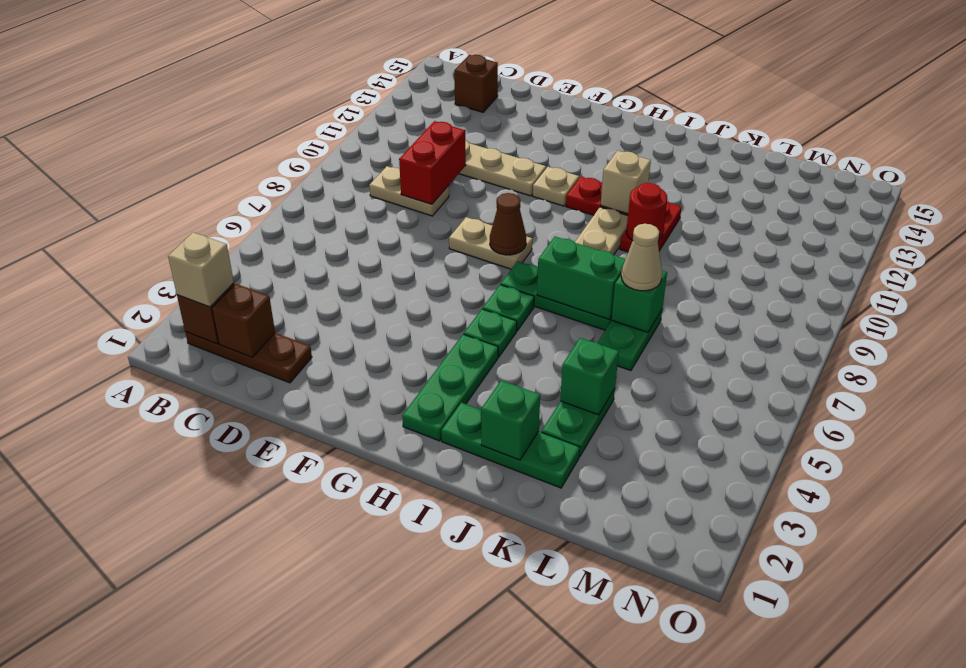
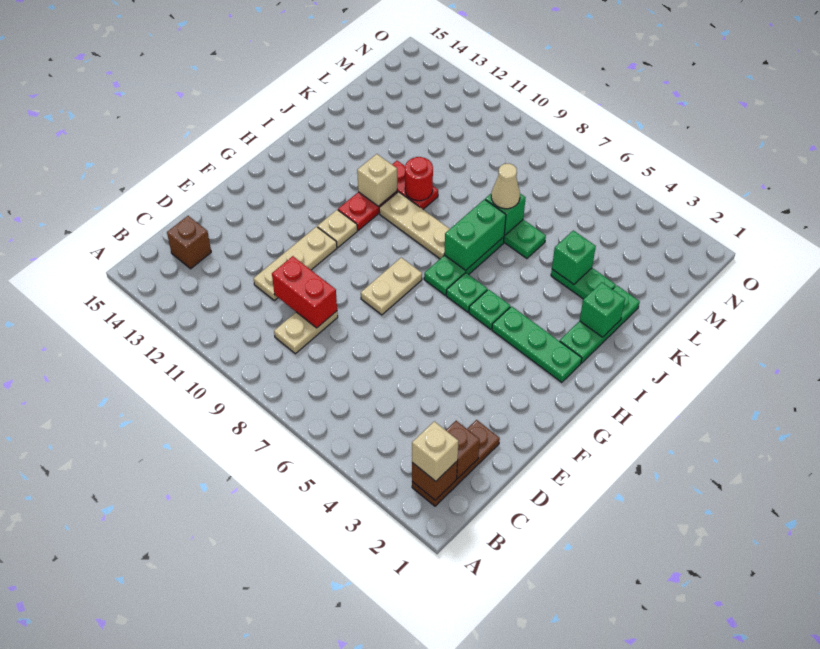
brown 1x1 cone [490,193,526,255] -> none

